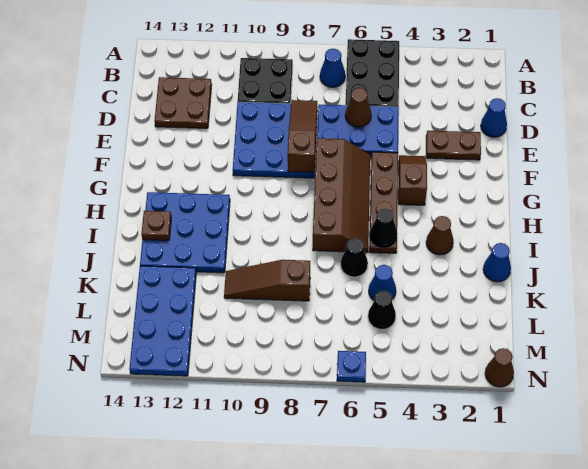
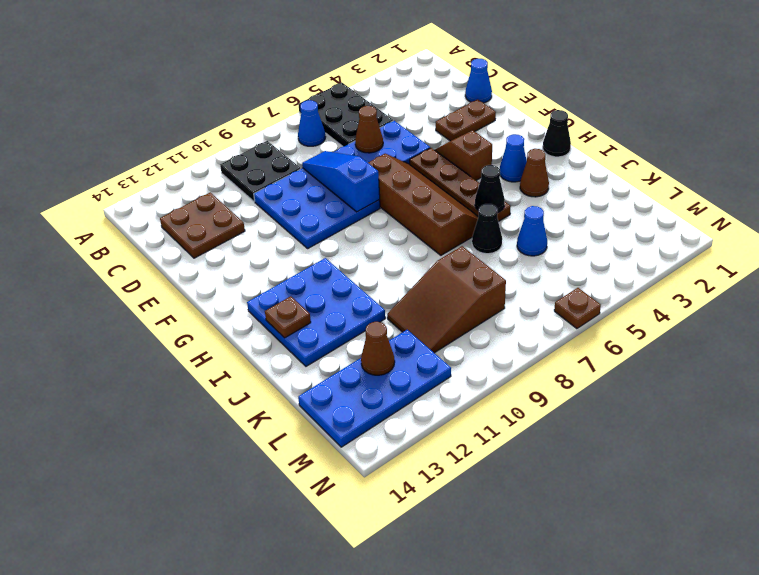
brown 1x3 slope [288,100,317,172] -> blue 1x3 slope [302,151,380,212]
blue 1x1 cone [483,243,511,282] -> blue 1x1 cone moved to [500,134,527,182]
brown 1x3 slope [224,260,310,301] -> brown 2x3 slope [387,246,506,353]
blue 2x4 plate [129,266,196,376] -> blue 2x4 plate turned to [298,330,451,447]
black 1x1 cone [368,291,396,329] -> black 1x1 cone moved to [543,110,571,157]
brown 1x1 cone [485,348,514,387] -> brown 1x1 cone moved to [361,322,395,375]
blue 1x1 plate [337,351,366,382] -> brown 1x1 plate [554,288,601,329]

